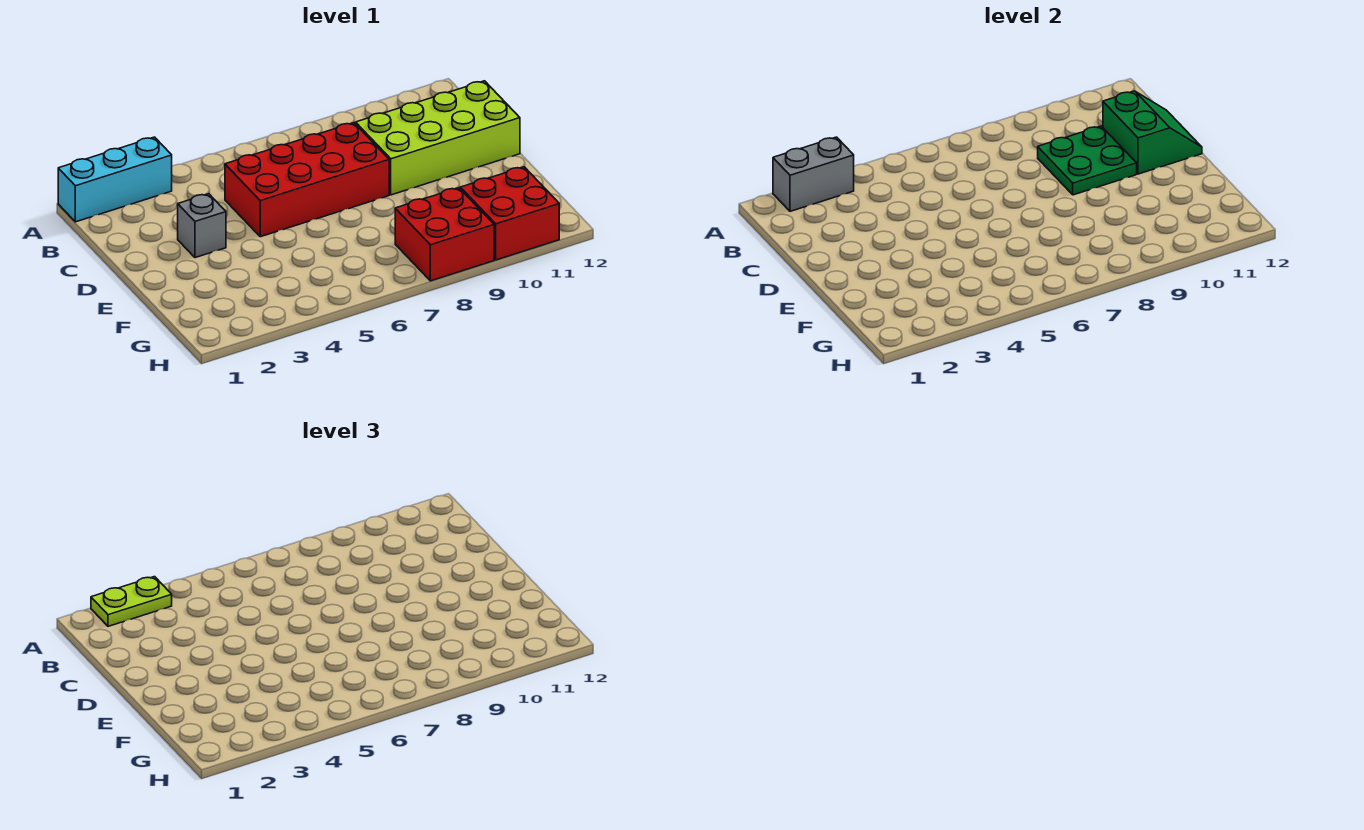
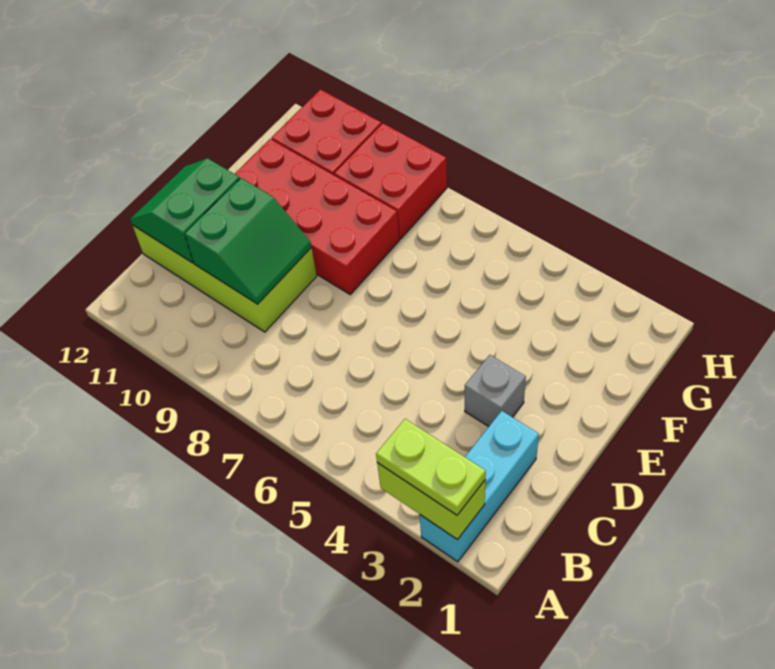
cyan 1x3 brick [58,137,172,222] -> cyan 1x3 brick turned to [420,411,539,562]
grey 1x2 brick [773,137,854,211] -> lime 1x2 brick [377,463,485,540]
red 2x4 brick [225,123,389,237] -> red 2x4 brick moved to [235,139,399,294]
green 2x2 plate [1038,126,1137,195] -> green 2x2 slope [185,178,311,304]

